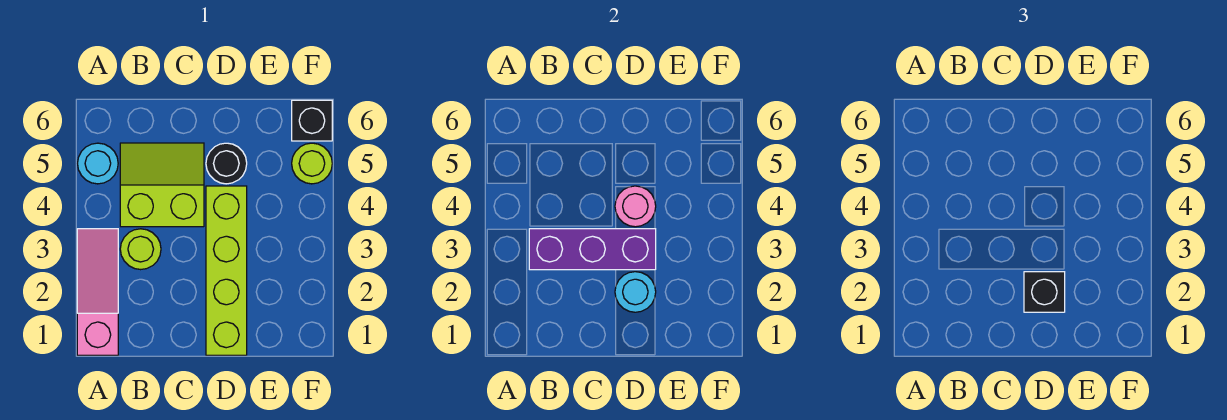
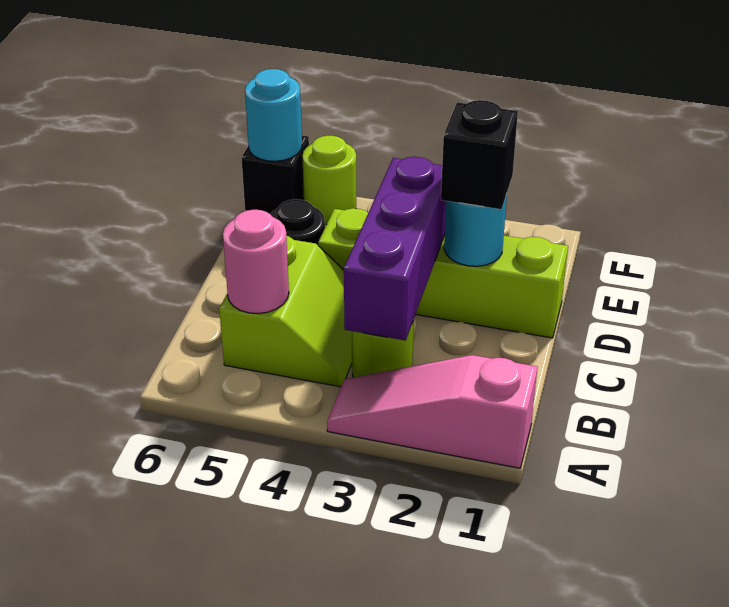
cyan 1x1 round brick [78,143,118,184] -> cyan 1x1 round brick moved to [245,69,302,161]
lime 2x2 slope [120,143,204,227] -> lime 2x2 slope turned to [219,236,352,387]
pink 1x1 round brick [615,186,656,227] -> pink 1x1 round brick moved to [223,210,289,314]

